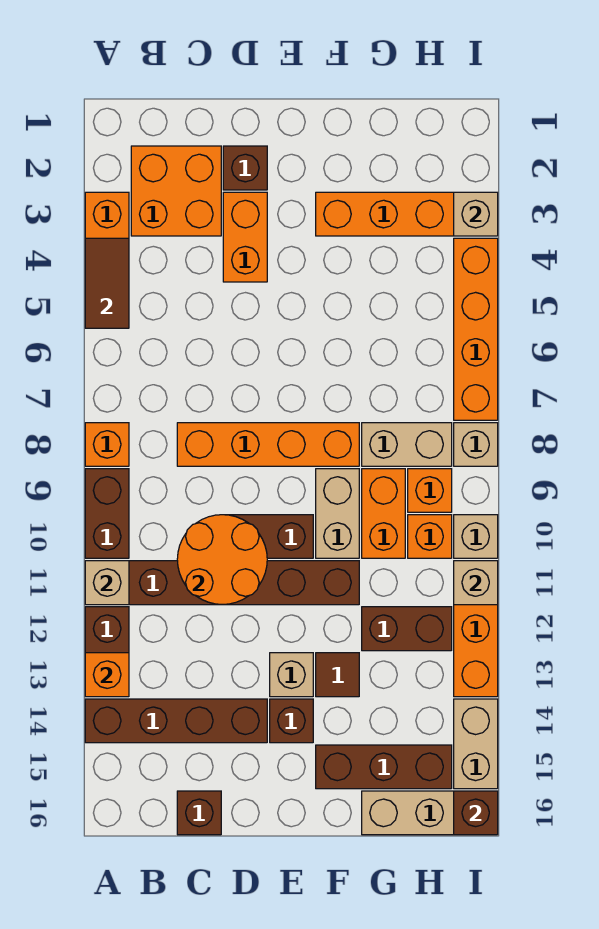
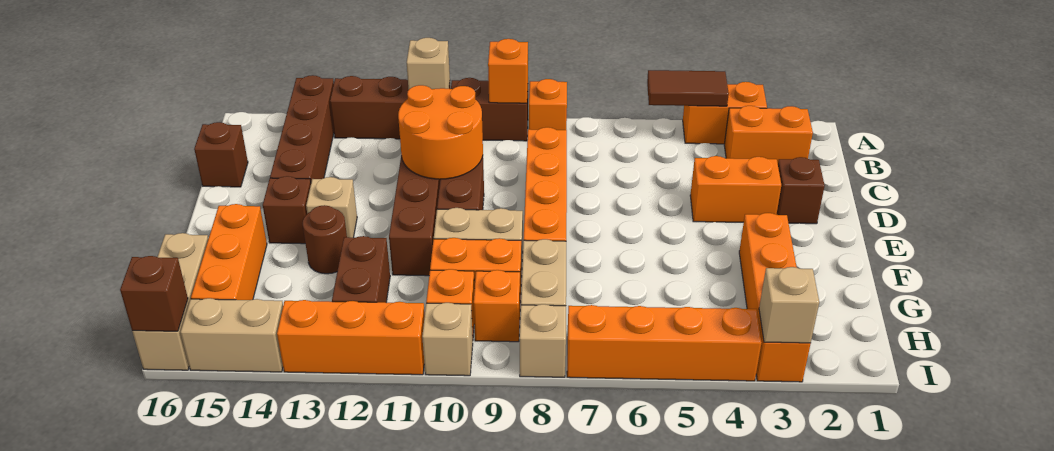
orange 1x1 brick [85,653,129,697] -> orange 1x1 brick moved to [488,39,528,103]
orange 2x2 brick [131,146,221,236] -> orange 1x2 brick [724,106,813,163]
brown 1x1 tile [316,653,359,697] -> brown 1x1 round brick [303,205,347,274]
brown 1x3 brick [316,745,452,789] -> orange 1x3 brick [191,204,267,300]
tan 1x1 brick [454,561,498,605] -> none

